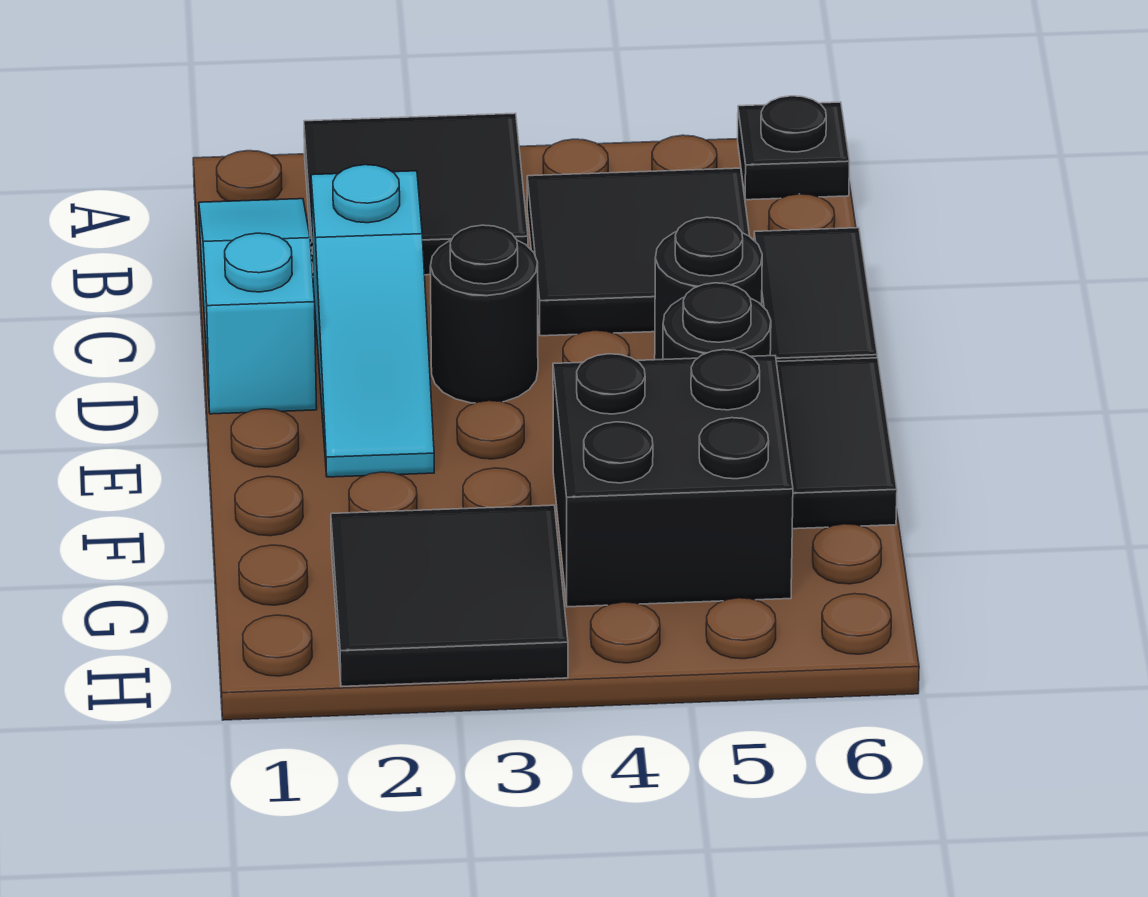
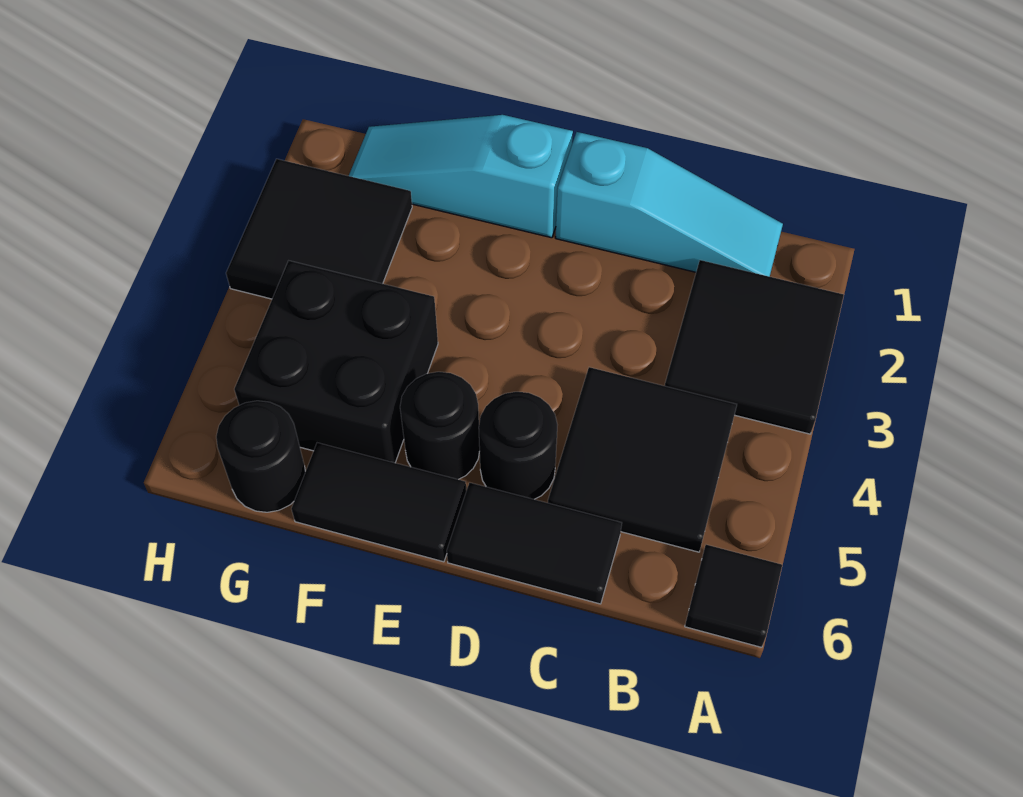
black 1x1 plate [738,96,850,200] -> black 1x1 tile [685,545,782,647]
cyan 1x3 slope [311,165,434,477] -> cyan 1x3 slope moved to [349,115,573,238]
black 1x1 round brick [430,225,538,403] -> black 1x1 round brick moved to [216,401,305,512]

